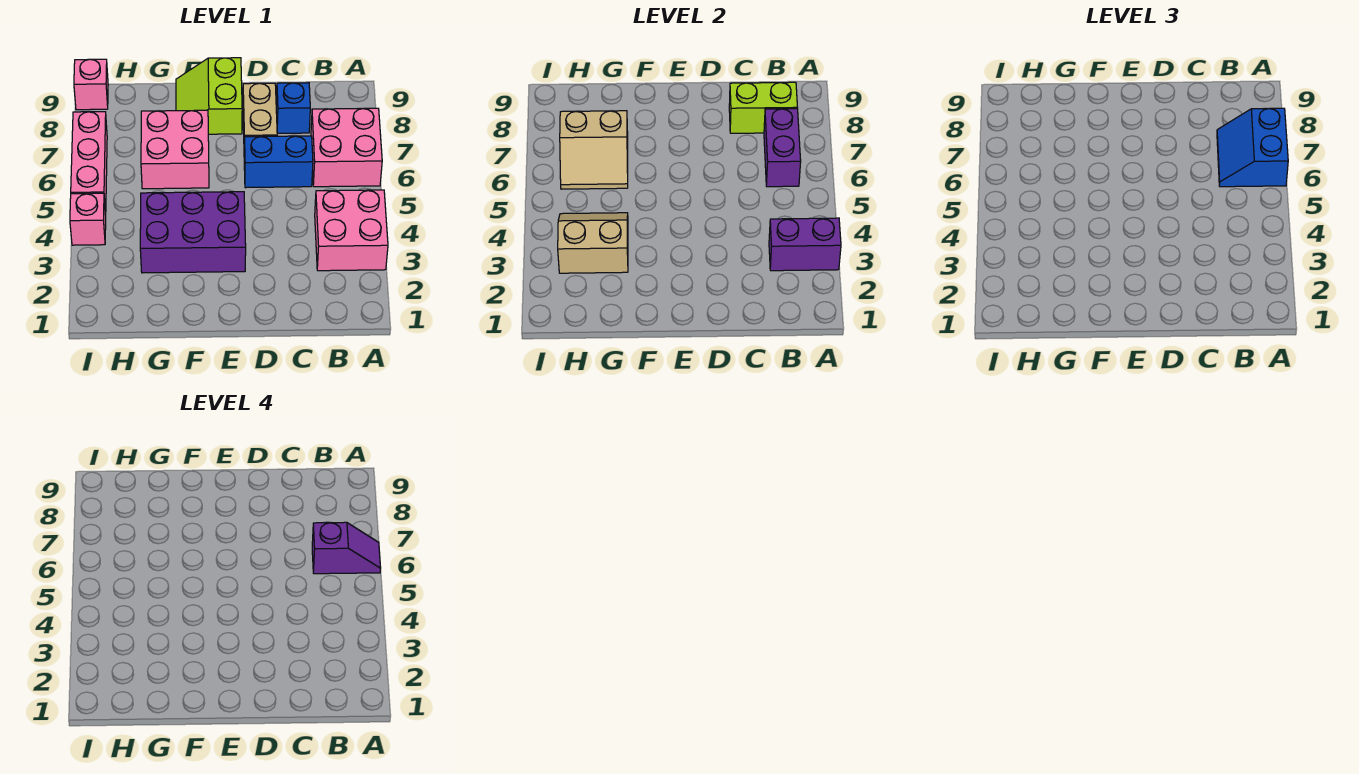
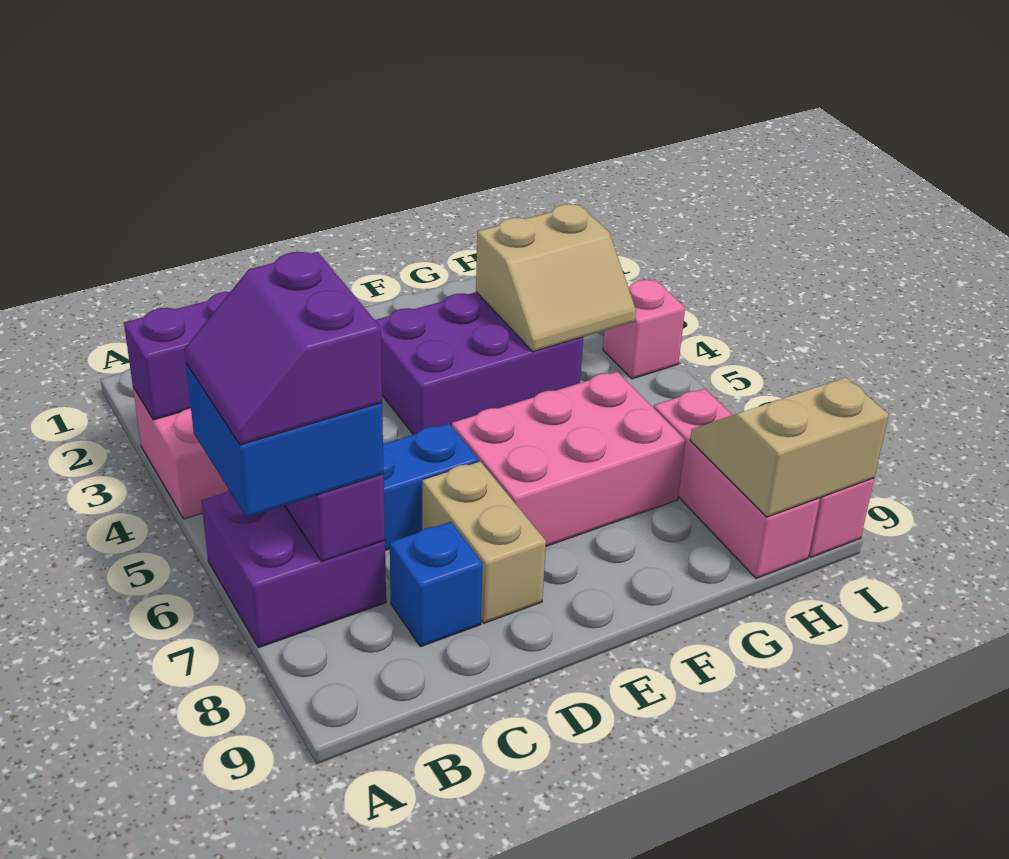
pink 2x2 brick [311,108,382,187] -> purple 2x2 brick [201,490,386,648]
blue 2x2 slope [1217,108,1288,187] -> blue 2x2 brick [186,364,384,517]
purple 1x2 slope [312,522,381,574] -> purple 2x2 slope [184,252,382,445]
lime 1x2 brick [729,82,797,133] -> none
lime 2x2 slope [176,58,242,134] -> none
pink 2x2 brick [141,110,209,189] -> pink 2x3 brick [452,372,686,546]
tan 2x2 slope [560,111,628,189] -> tan 2x2 slope moved to [690,378,889,517]
pink 1x3 brick [71,112,107,215] -> pink 1x3 brick moved to [654,389,820,578]

